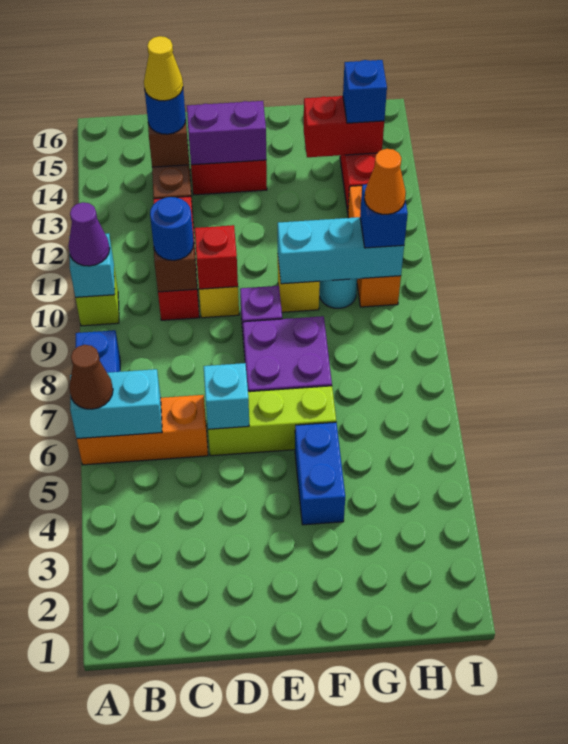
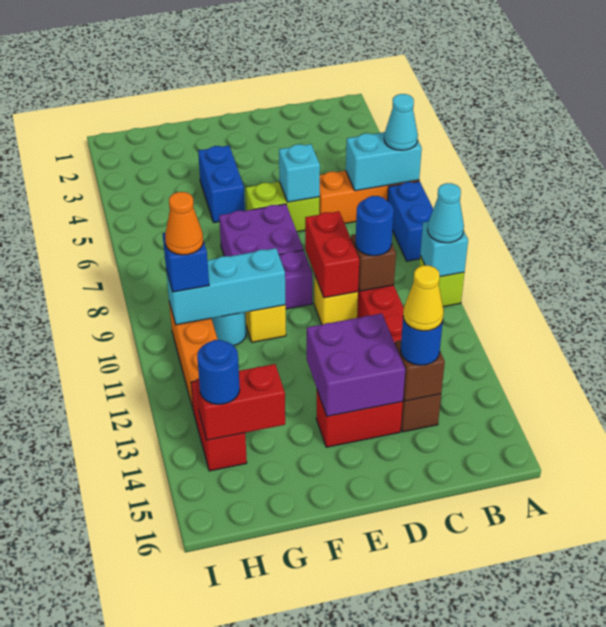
brown 1x1 cone [69,345,113,409] -> cyan 1x1 cone [384,94,418,150]
purple 1x1 cone [68,202,110,266] -> cyan 1x1 cone [428,183,464,243]
lime 1x3 brick [208,386,336,456] -> lime 1x2 brick [246,182,320,232]
red 1x1 brick [195,225,238,289] -> red 1x2 brick [305,211,359,298]
purple 1x2 brick [187,101,266,165] -> purple 2x2 brick [307,313,405,416]
blue 1x1 brick [343,60,387,123] -> blue 1x1 round brick [197,340,240,404]

